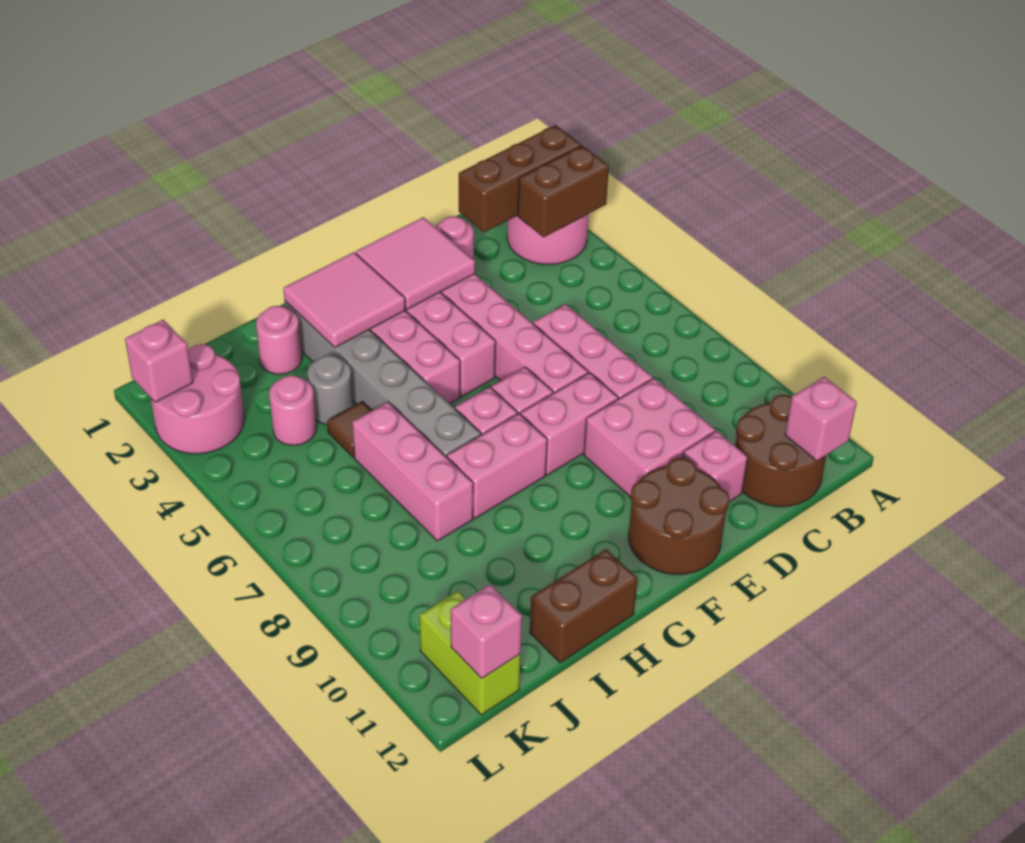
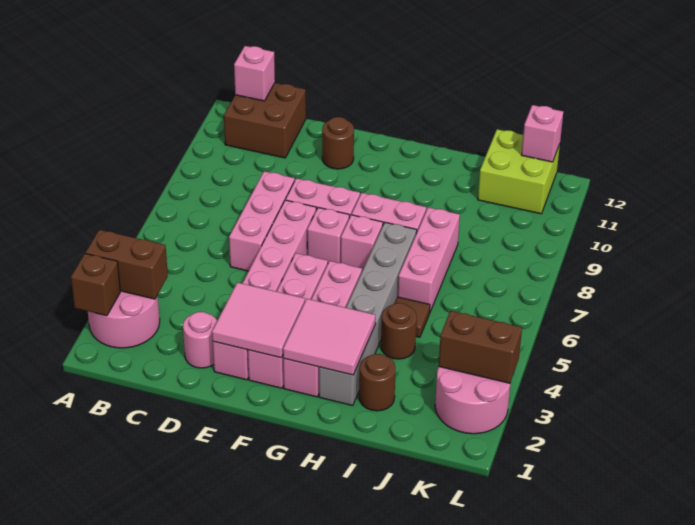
brown 1x3 brick [459,125,581,232] -> brown 1x1 brick [71,254,120,316]
brown 2x2 round brick [735,395,827,507] -> brown 2x2 brick [224,83,306,158]
pink 2x2 brick [584,378,715,497] -> none
pink 1x1 brick [683,431,748,502] -> none
brown 2x2 round brick [629,458,729,574] -> brown 1x1 round brick [322,117,354,169]
brown 1x2 brick [530,549,637,663] -> brown 1x2 brick moved to [439,311,522,383]
pink 1x1 round brick [256,306,302,374] -> brown 1x1 round brick [359,354,396,411]
grey 1x1 round brick [307,355,353,425] -> brown 1x1 round brick [381,303,417,359]
pink 1x1 round brick [269,375,316,445] -> none
lime 1x2 brick [419,591,521,715] -> lime 2x2 brick [478,129,560,214]
pink 1x1 brick [125,320,193,402] -> none

